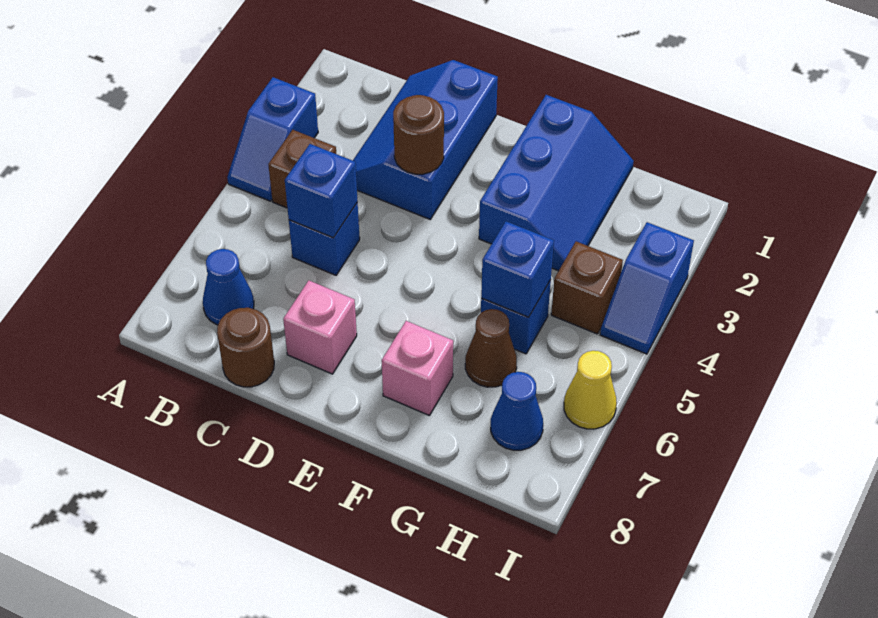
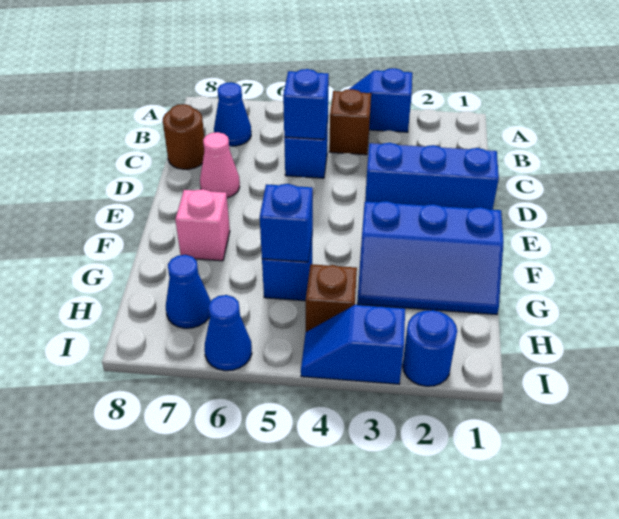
brown 1x1 round brick [393,95,444,174] -> none
pink 1x1 brick [283,281,357,374] -> pink 1x1 cone [200,132,240,198]
brown 1x1 cone [465,309,517,387] -> none
none -> blue 1x1 round brick [403,310,457,386]
yellow 1x1 cone [564,351,617,429] -> blue 1x1 cone [204,295,252,371]

